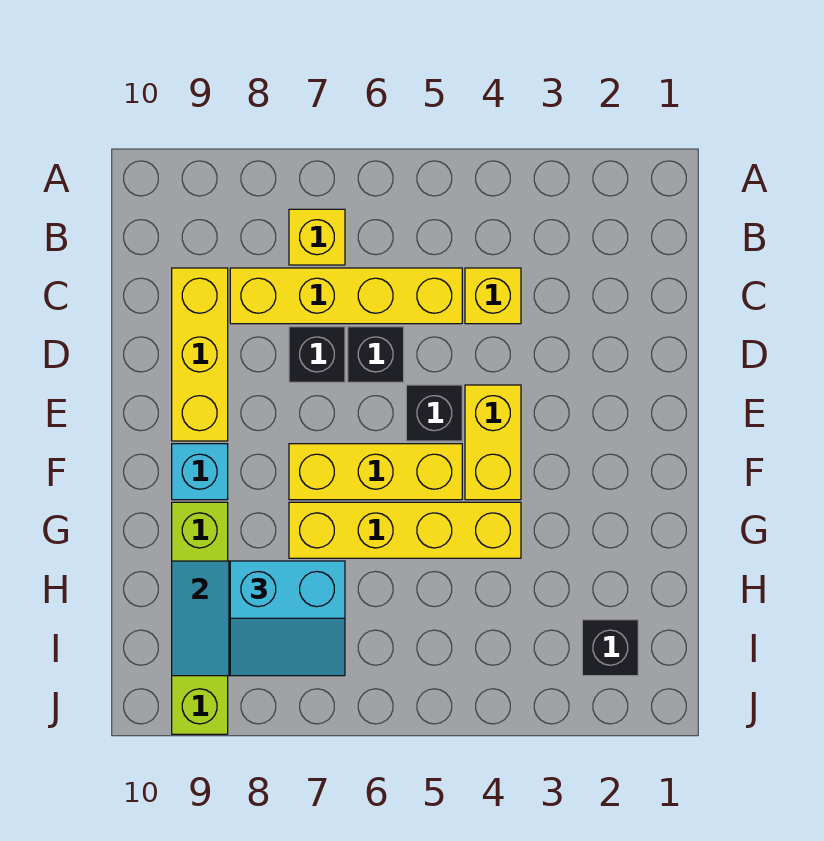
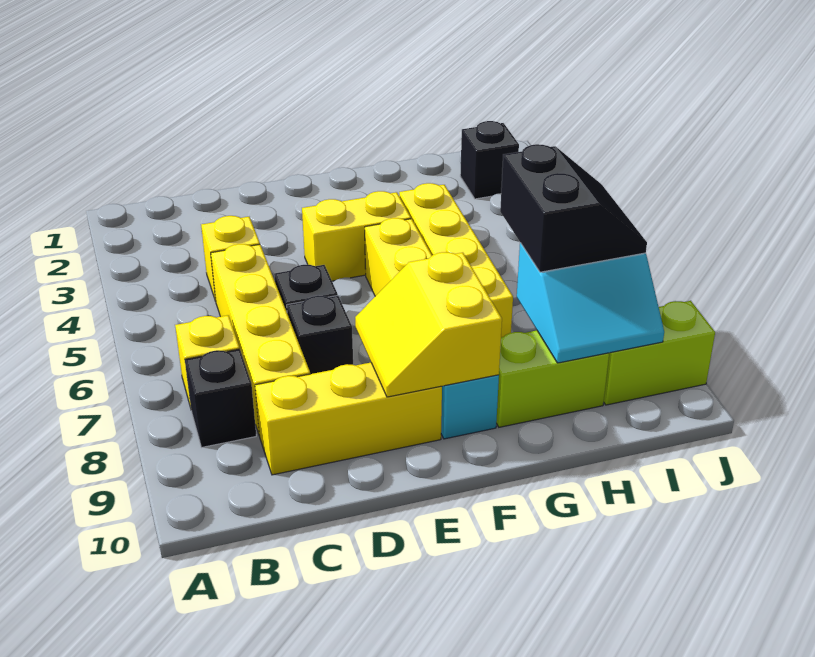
black 1x1 brick [406,385,462,441] -> black 1x1 brick moved to [185,349,256,447]
none -> yellow 2x2 slope [355,252,502,397]
cyan 2x2 slope [230,561,345,676] -> black 2x2 slope [500,144,647,272]

